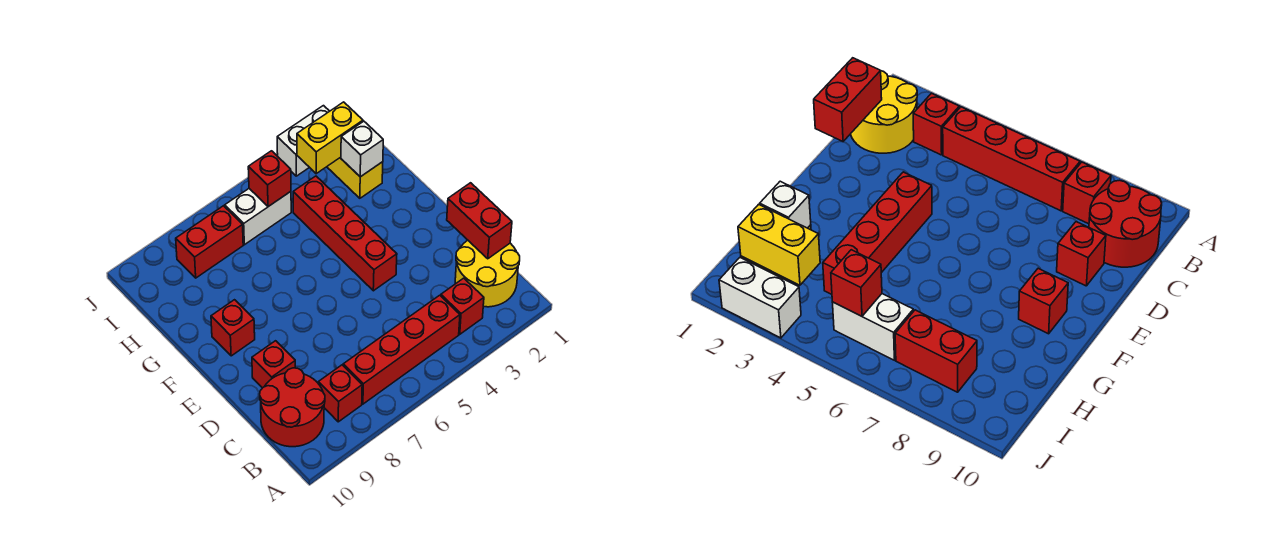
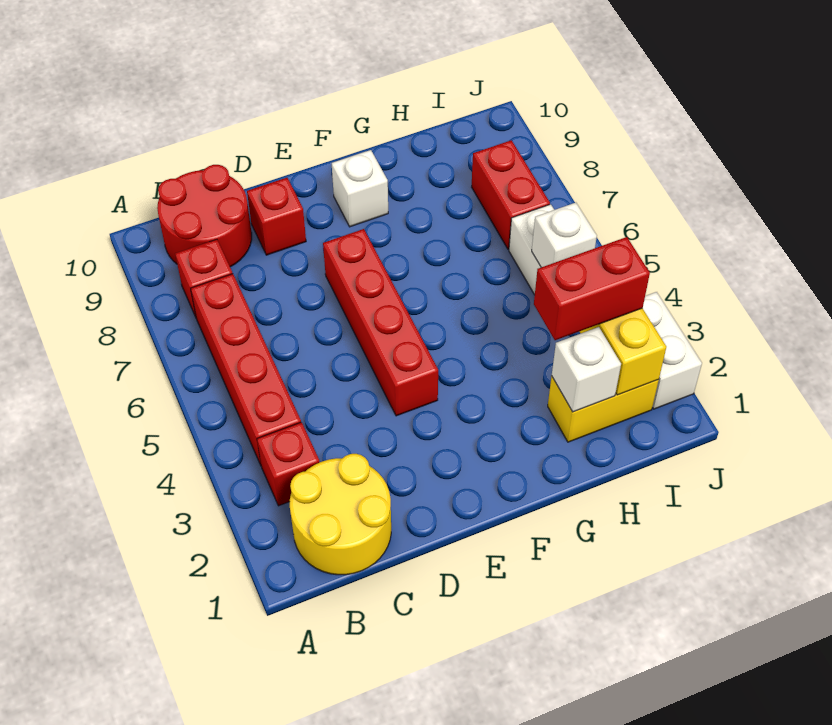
red 1x2 brick [447,183,512,259] -> red 1x2 brick moved to [534,237,650,340]
red 1x4 brick [293,176,397,291] -> red 1x4 brick turned to [323,229,438,416]
red 1x1 brick [211,300,255,356] -> white 1x1 brick [332,150,388,227]
red 1x1 brick [248,151,291,207] -> white 1x1 brick [532,203,597,267]

